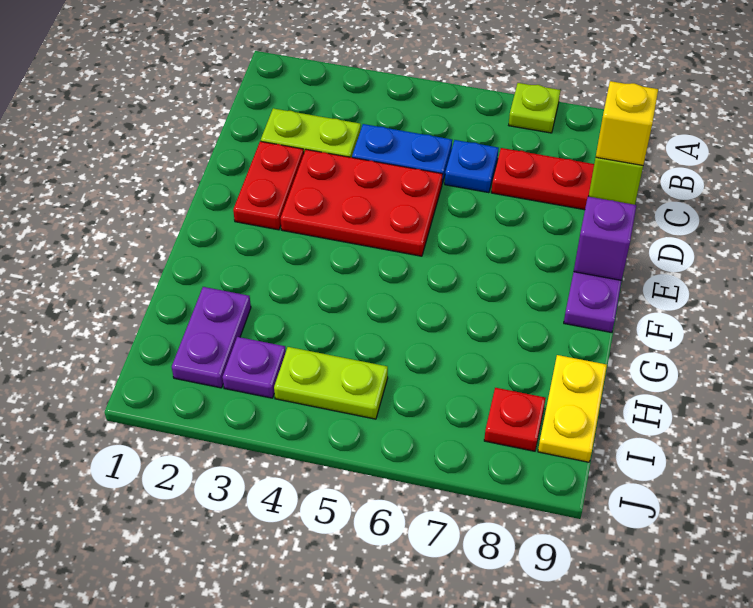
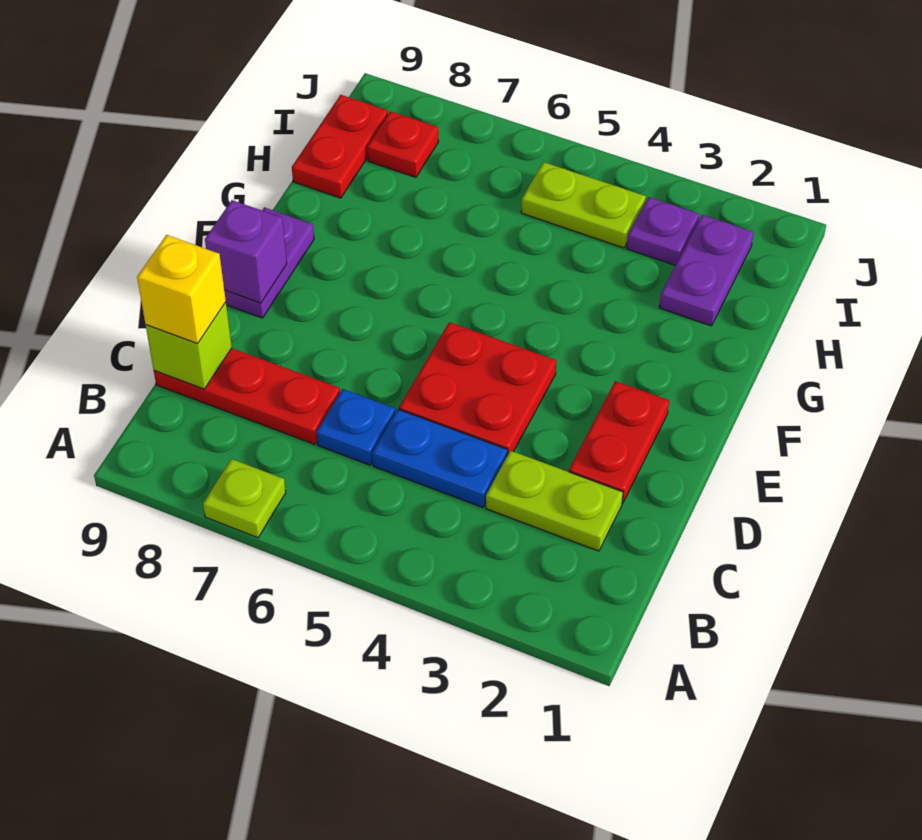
red 2x3 plate [280,150,442,256] -> red 2x2 plate [399,322,556,455]
yellow 1x2 plate [538,355,607,462] -> red 1x2 plate [292,95,388,198]

